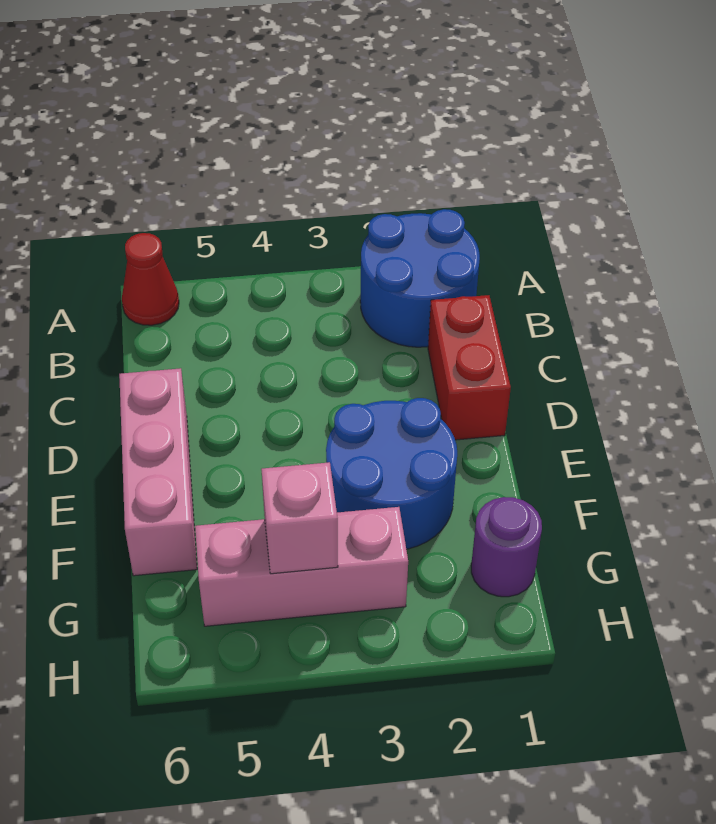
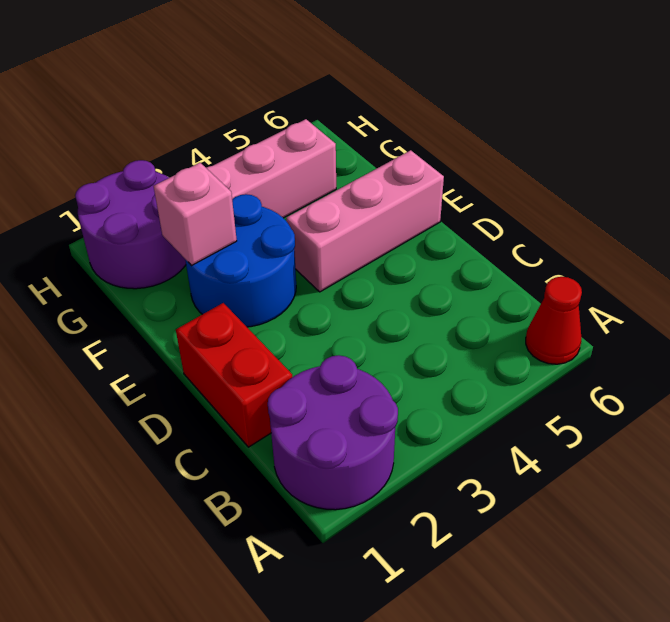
blue 2x2 round brick [360,209,480,347] -> purple 2x2 round brick [268,355,398,510]
pink 1x3 brick [119,368,197,576] -> pink 1x3 brick turned to [286,150,444,292]
purple 1x1 round brick [471,497,542,597] -> purple 2x2 round brick [75,160,186,289]
pink 1x1 brick [261,462,338,574] -> pink 1x1 brick moved to [154,163,237,266]

